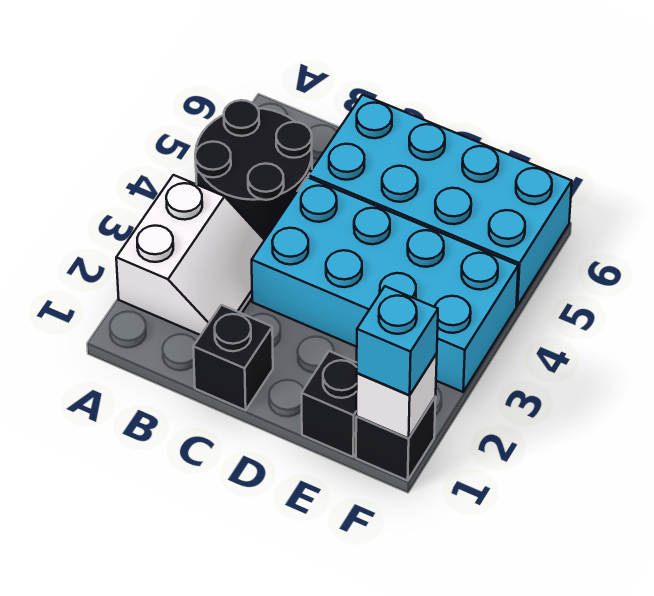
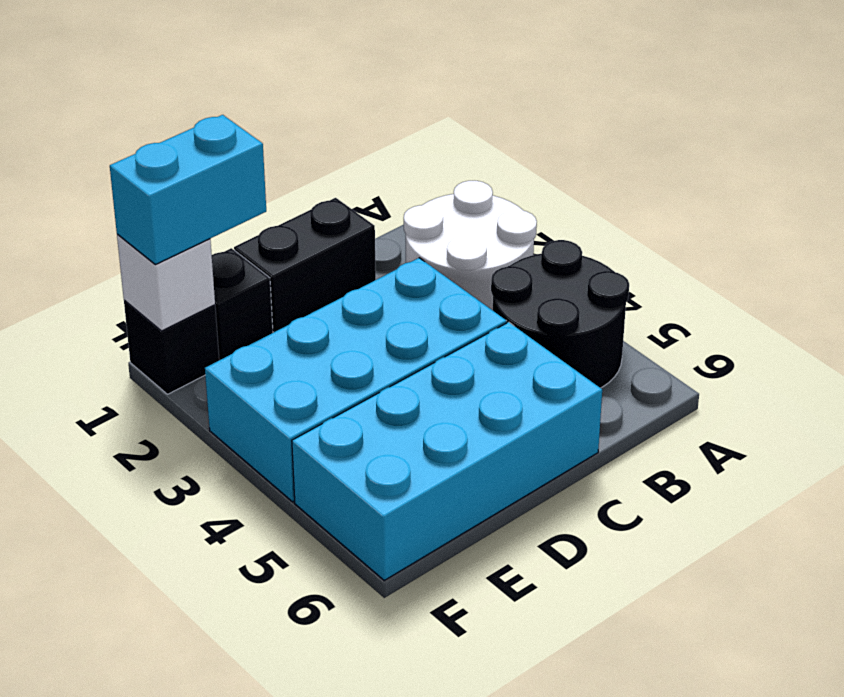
white 2x2 slope [116,175,264,335] -> white 2x2 round brick [404,181,537,310]
black 1x1 brick [193,305,273,410] -> black 1x2 brick [234,198,376,333]
cyan 1x1 brick [357,286,438,395] -> cyan 1x2 brick [110,115,266,265]

